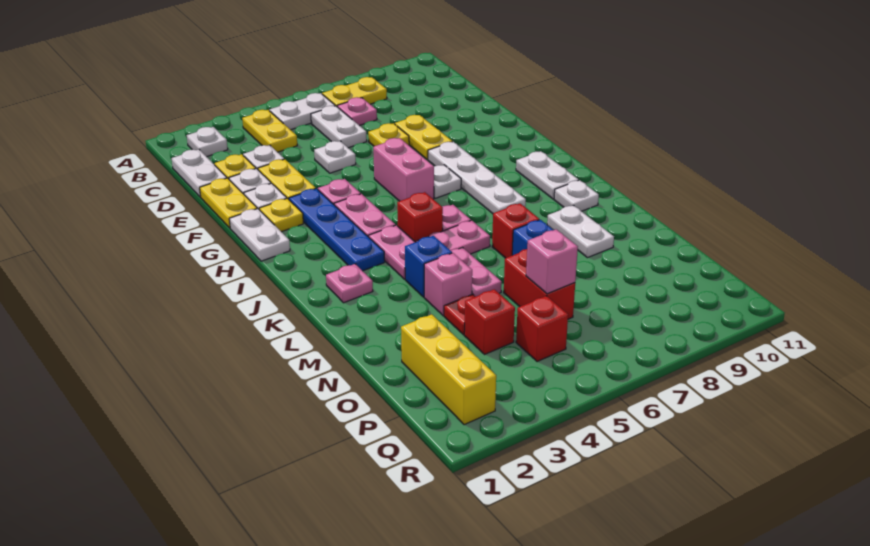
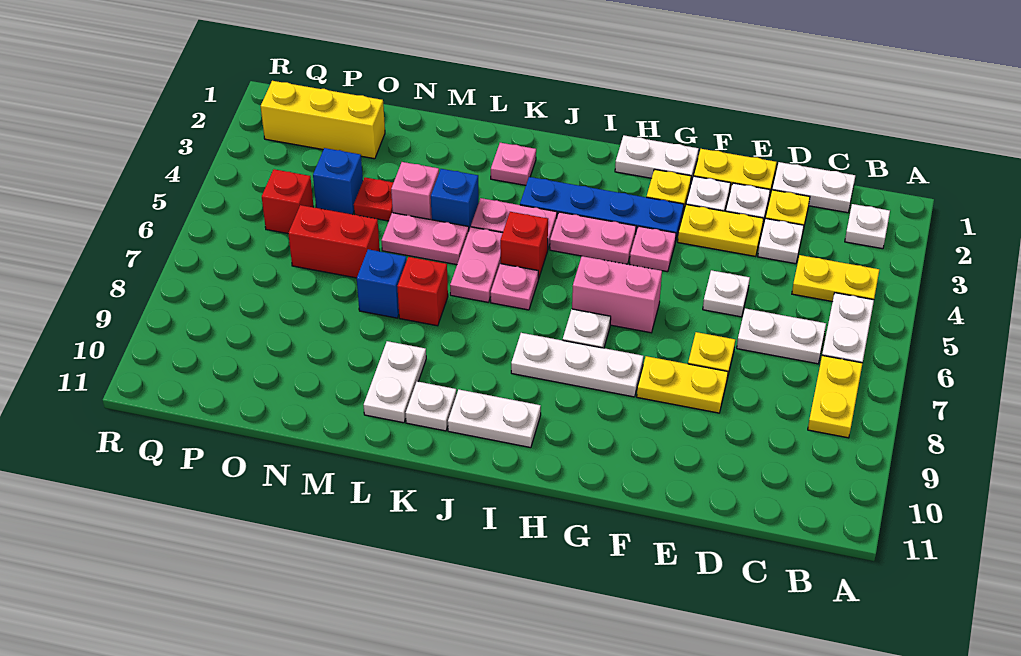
pink 1x1 plate [337,97,377,126] -> none
white 1x4 plate [428,142,526,214] -> white 1x3 plate [511,333,644,397]
white 1x2 plate [547,205,614,258] -> white 1x2 plate turned to [364,341,426,423]
red 1x1 brick [464,289,515,355] -> blue 1x1 brick [313,148,363,214]
pink 1x1 brick [526,229,578,294] -> none

